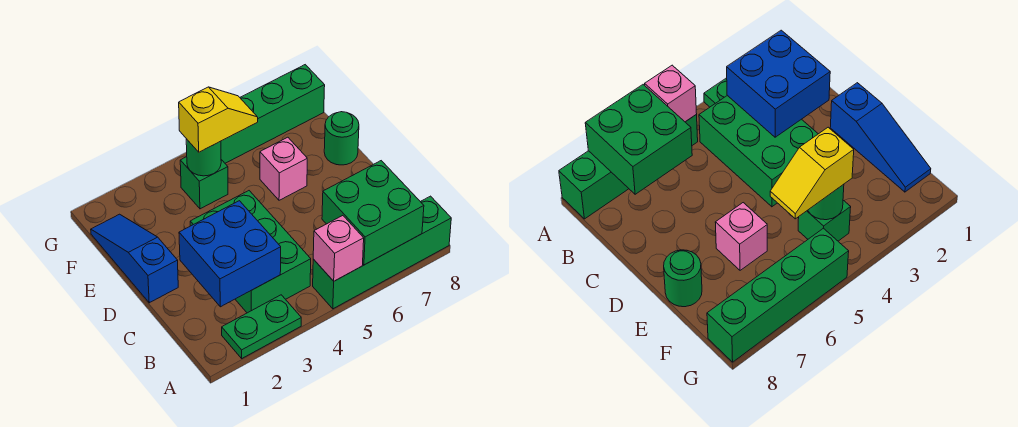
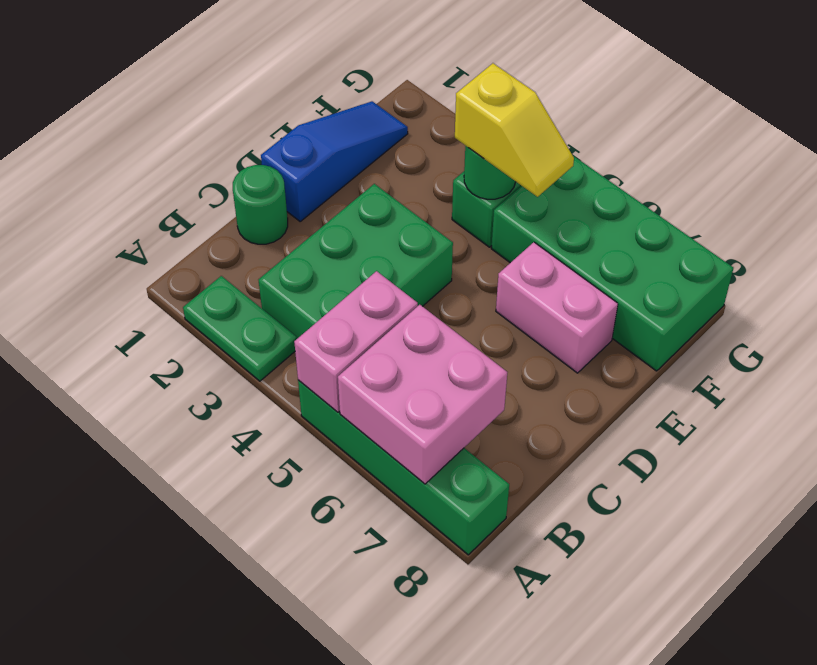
pink 1x1 brick [313,216,364,281] -> pink 1x2 brick [294,271,418,412]
green 2x2 brick [322,161,424,265] -> pink 2x2 brick [338,305,507,484]
blue 2x2 brick [179,201,281,307] -> none
pink 1x1 brick [260,137,307,200] -> pink 1x2 brick [496,242,618,373]
green 1x1 round brick [324,112,359,165] -> green 1x1 round brick moved to [233,165,288,244]
green 1x4 brick [221,65,325,163] -> green 2x4 brick [491,156,733,371]

